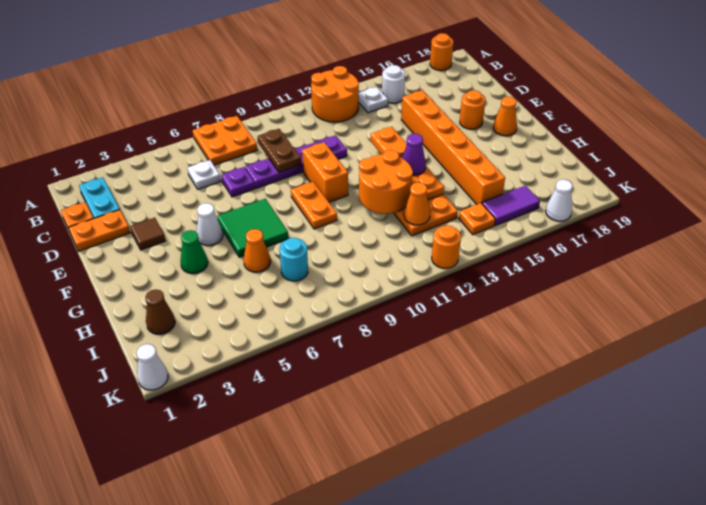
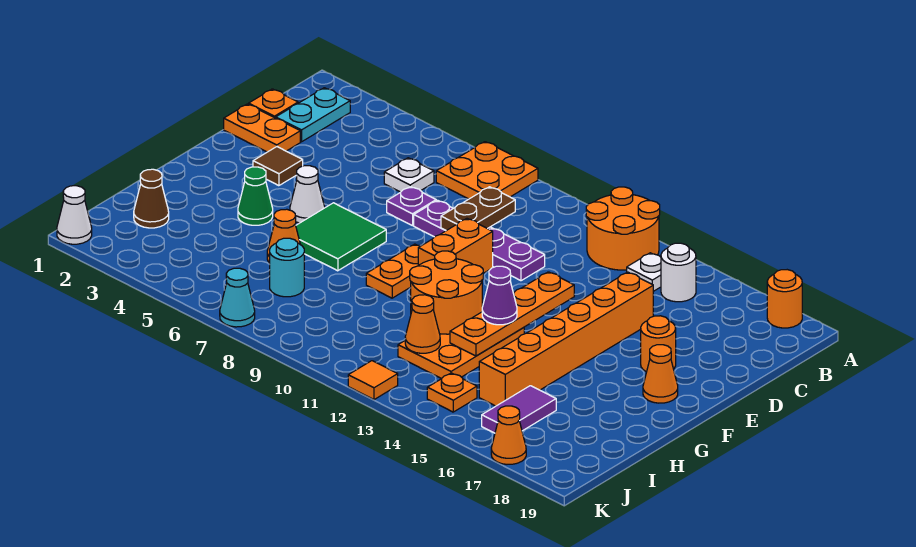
purple 1x2 tile [482,186,540,225] -> purple 1x2 tile turned to [482,386,556,433]
none -> cyan 1x1 cone [220,268,255,327]
orange 1x1 round brick [432,225,461,268] -> orange 1x1 tile [348,361,398,400]
white 1x1 cone [546,179,573,221] -> orange 1x1 cone [491,406,526,464]

